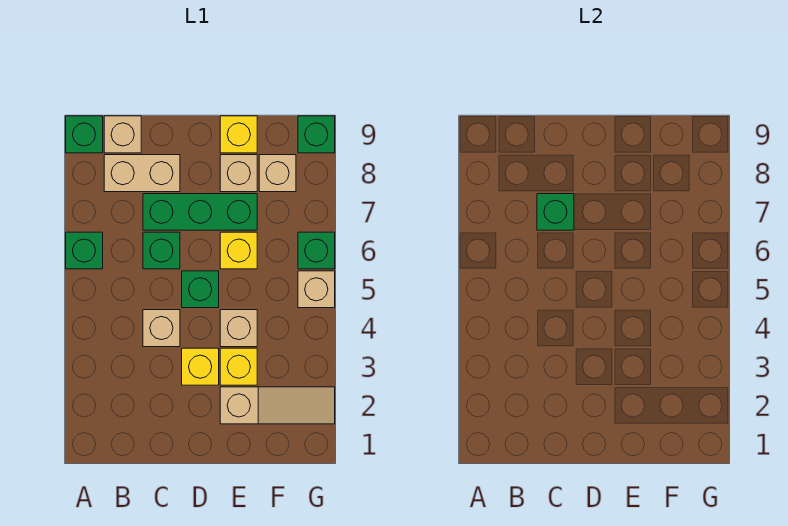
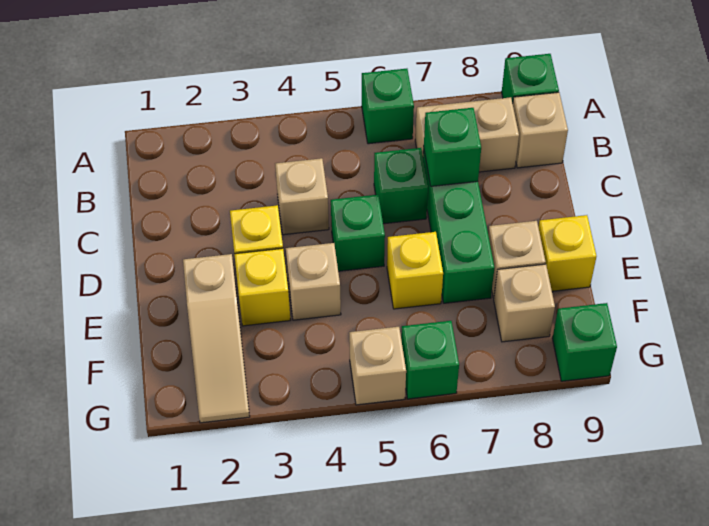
tan 1x2 brick [104,155,180,192] -> tan 1x2 brick turned to [415,97,519,172]

